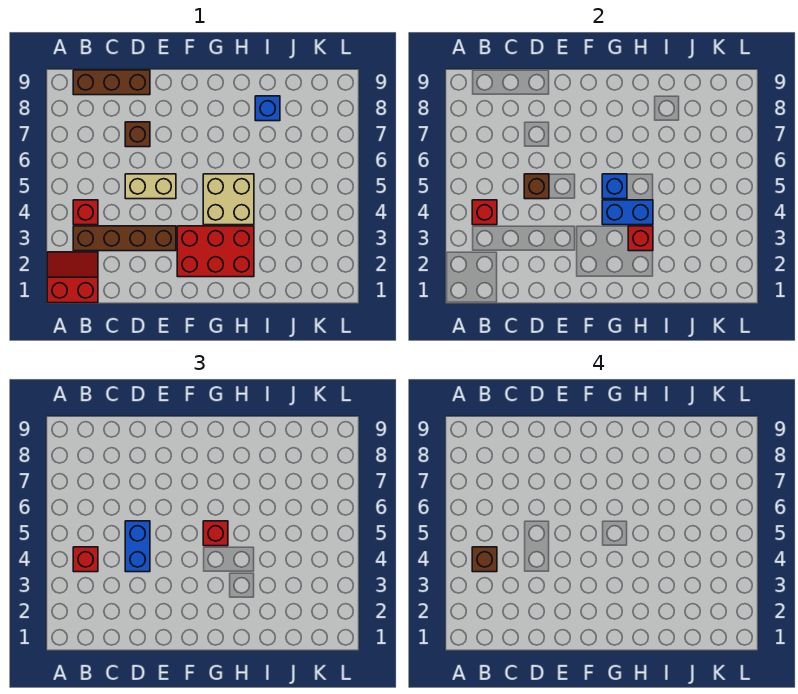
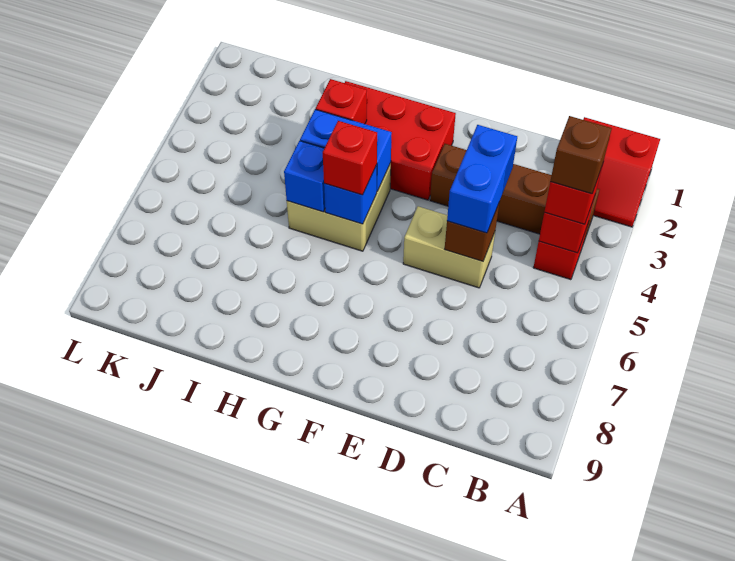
brown 1x3 brick [73,70,150,95] -> none
brown 1x1 brick [125,122,150,147] -> none
blue 1x1 brick [255,96,280,121] -> blue 1x1 brick moved to [284,141,325,212]

